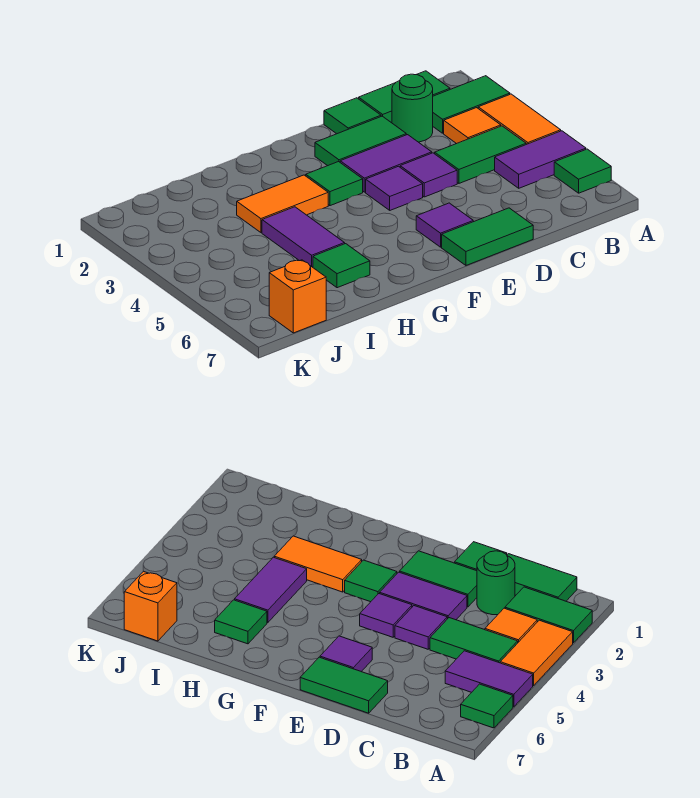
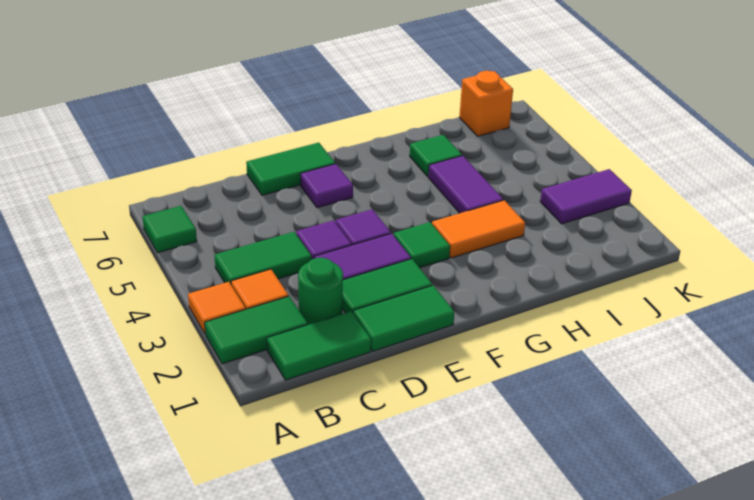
orange 1x2 tile [478,94,561,144] -> orange 1x1 tile [188,282,246,333]
purple 1x2 tile [495,131,586,188] -> purple 1x2 tile moved to [540,169,632,224]
green 1x1 tile [324,98,381,134] -> green 1x2 tile [353,285,454,351]

